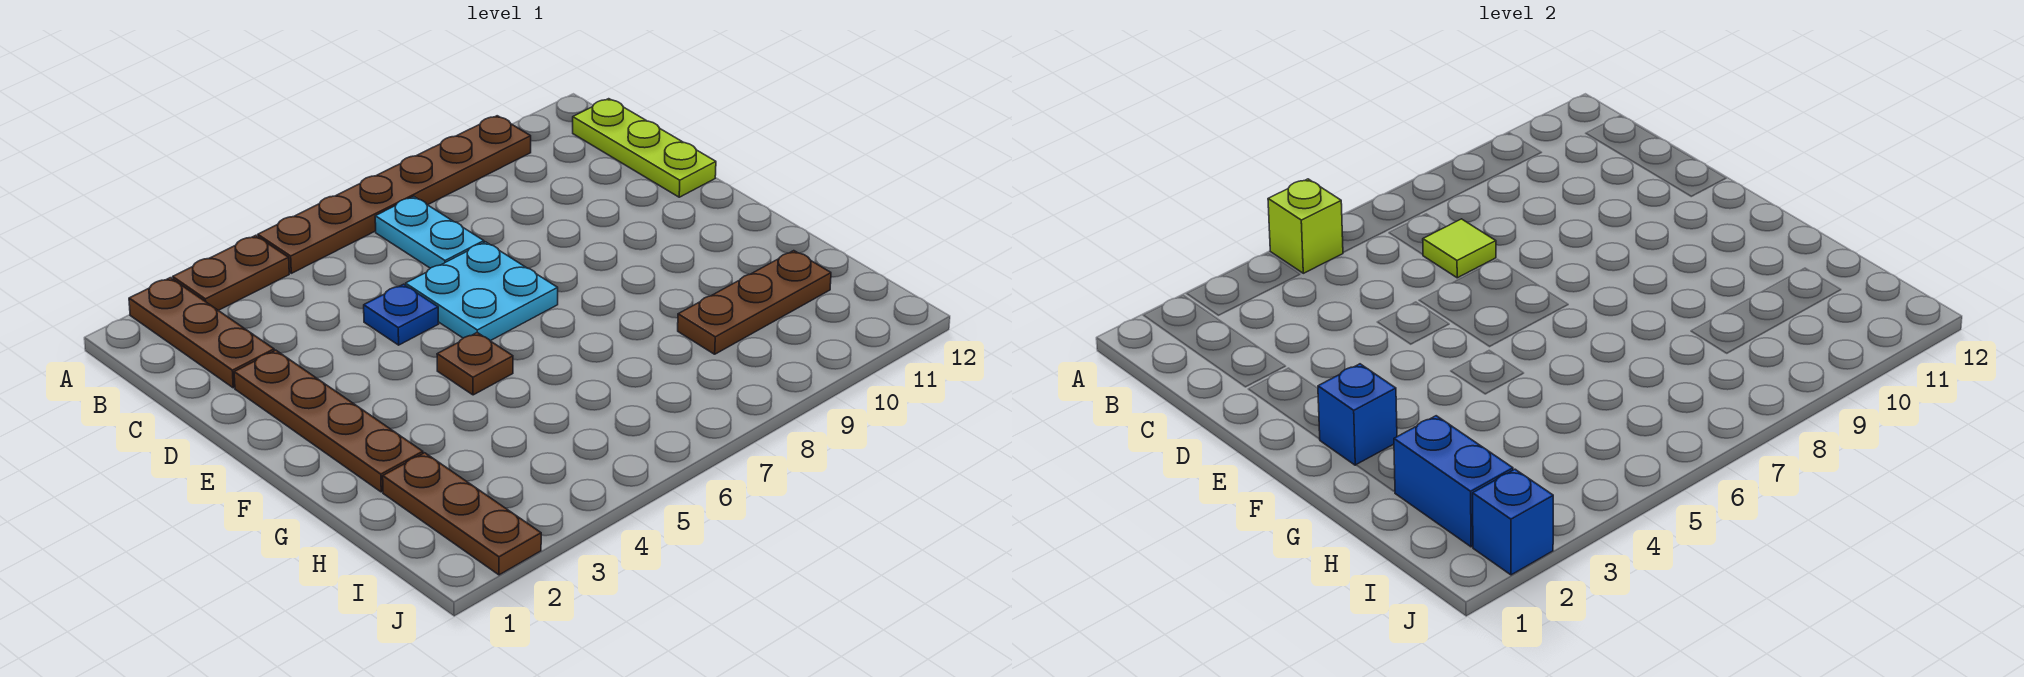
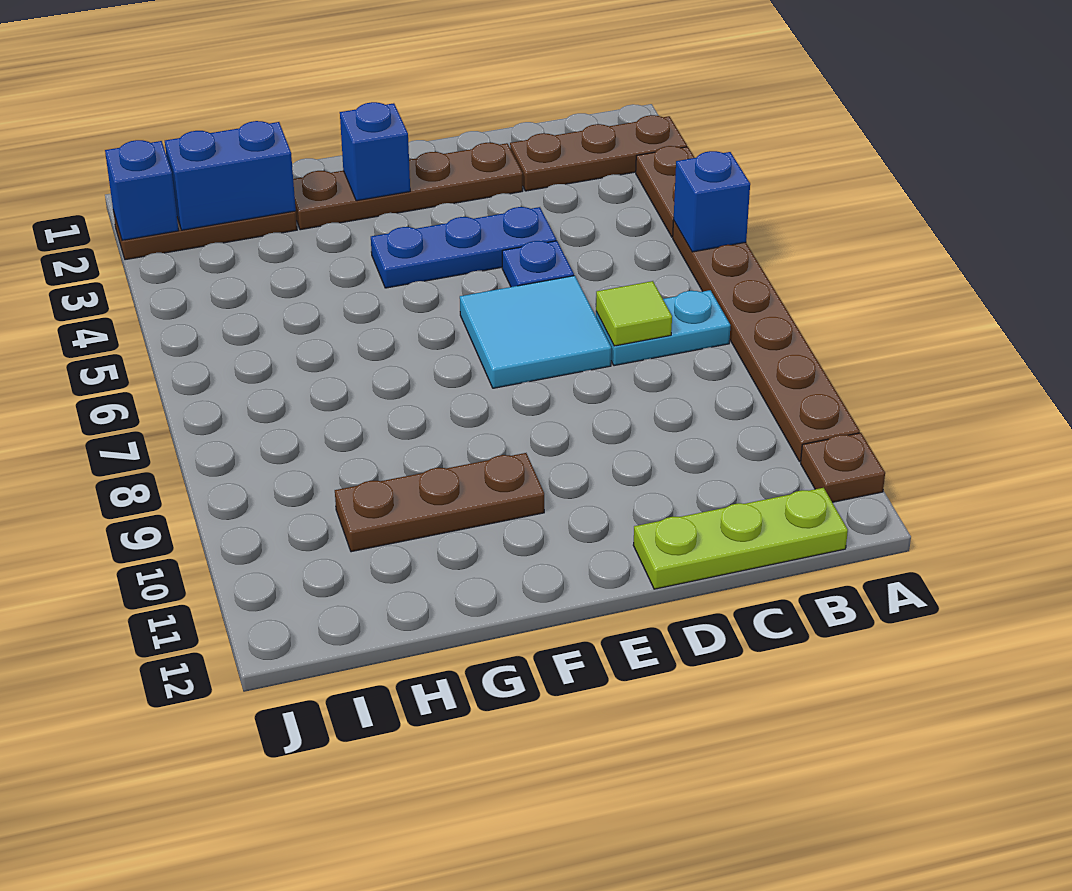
lime 1x1 brick [1268,179,1343,273] -> blue 1x1 brick [674,151,750,252]
none -> blue 1x3 plate [371,207,556,288]
cyan 2x2 plate [406,242,558,341] -> cyan 2x2 tile [460,276,611,388]
brown 1x1 plate [437,333,513,395] -> brown 1x1 plate moved to [801,433,885,502]
brown 1x3 plate [678,251,831,354] -> brown 1x3 plate turned to [335,453,544,552]

